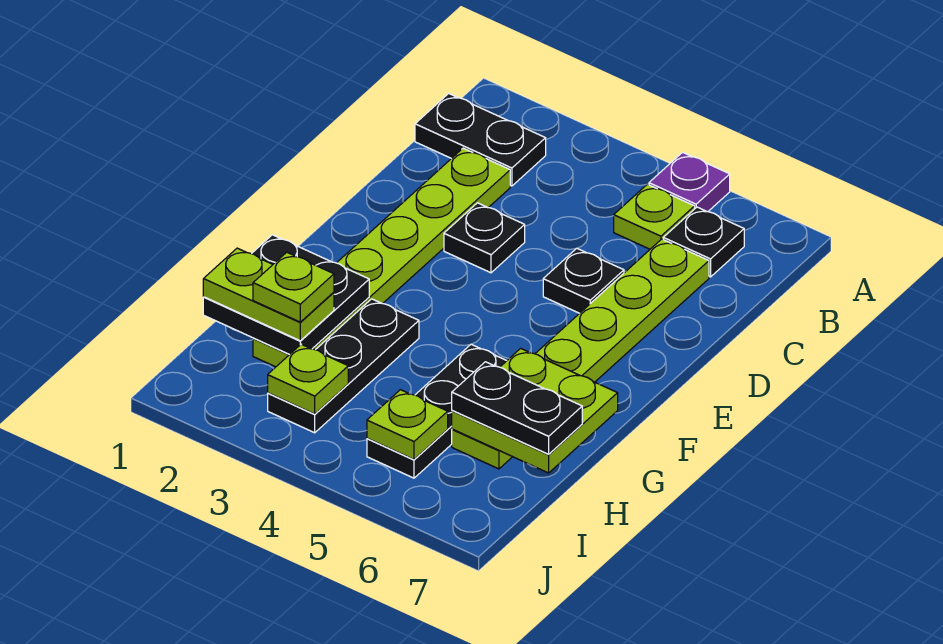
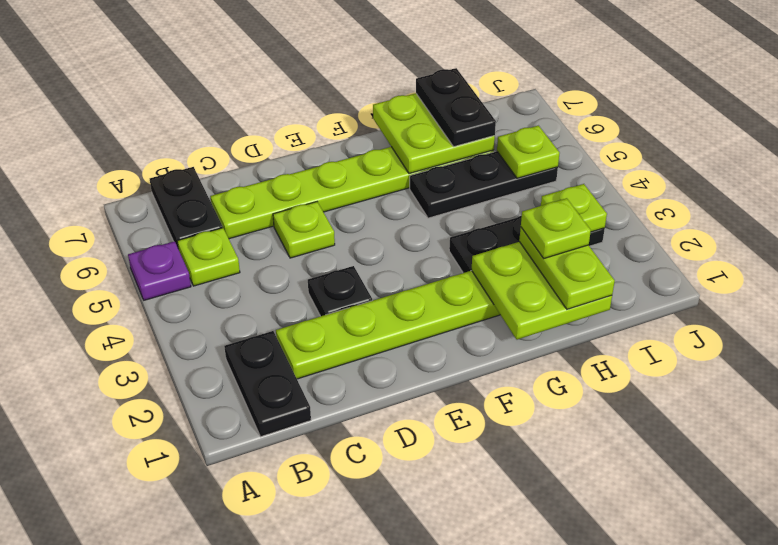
black 1x1 plate [663,207,744,277] -> black 1x2 plate [150,167,223,247]
black 1x1 plate [543,248,624,313] -> lime 1x1 plate [273,202,335,258]
black 2x2 plate [203,235,369,355] -> lime 2x2 plate [471,242,612,340]

